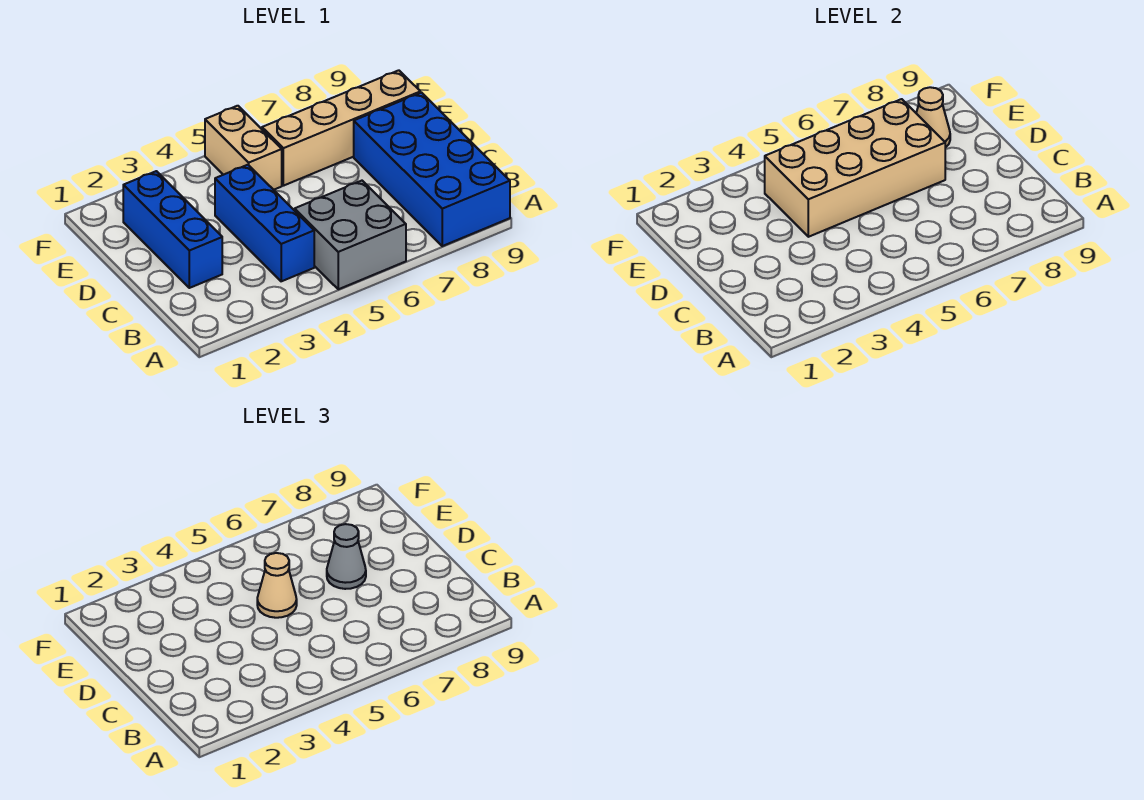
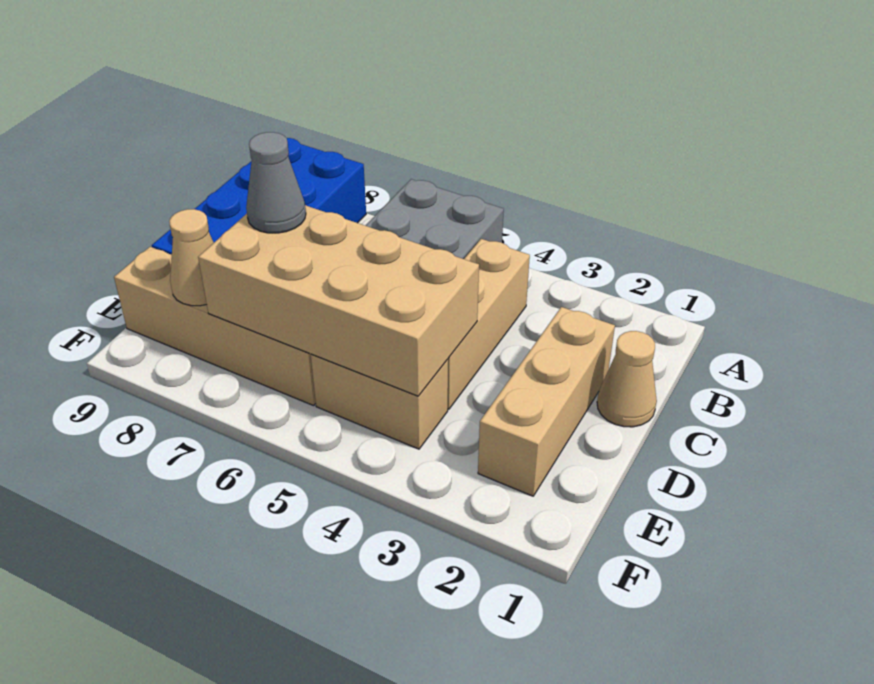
blue 1x3 brick [215,165,314,281] -> tan 1x3 brick [448,239,530,409]
blue 1x3 brick [123,171,222,288] -> tan 1x3 brick [478,307,615,496]
tan 1x1 cone [257,553,297,618] -> tan 1x1 cone moved to [597,331,657,427]
tan 1x2 brick [205,106,282,190] -> tan 1x2 brick turned to [311,354,448,449]

